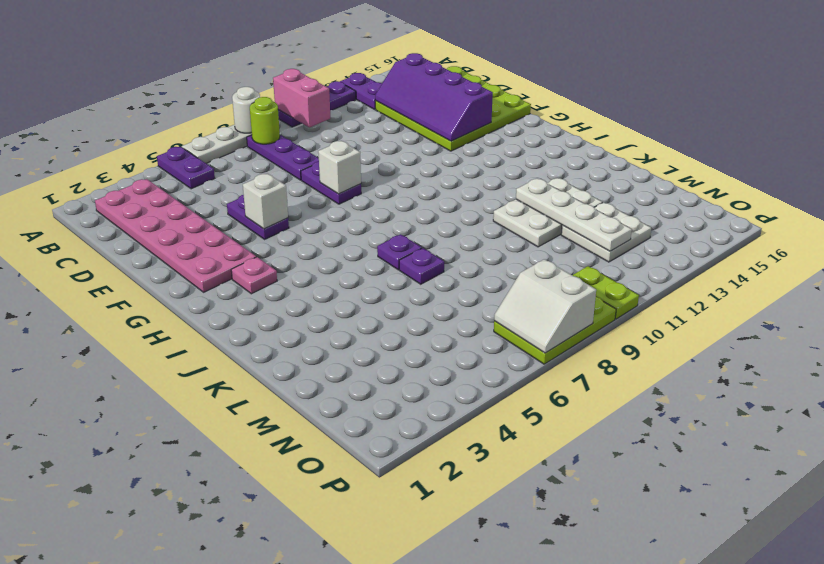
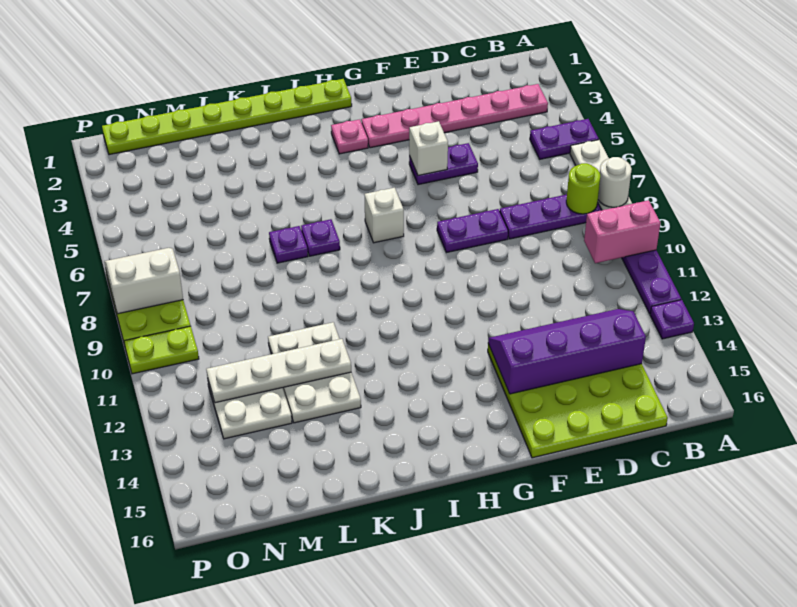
purple 1x2 plate [340,73,382,109] -> purple 1x1 plate [650,300,694,339]
pink 2x6 plate [95,179,256,292] -> pink 1x6 plate [361,84,548,148]
white 1x1 brick [318,141,361,194] -> white 1x1 brick moved to [364,188,404,243]
none -> lime 1x8 plate [102,79,352,155]

